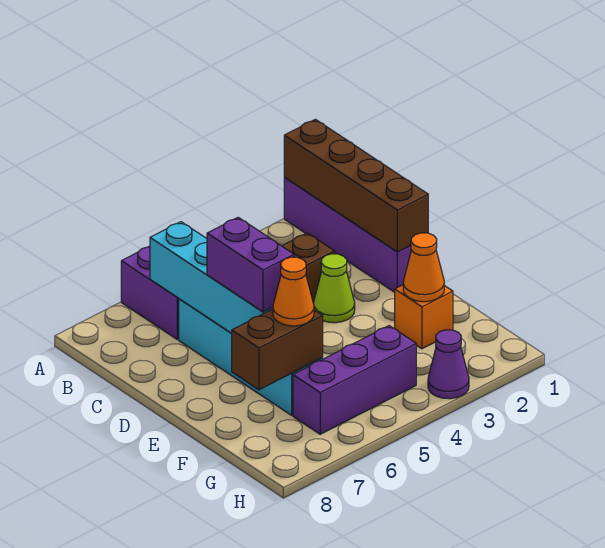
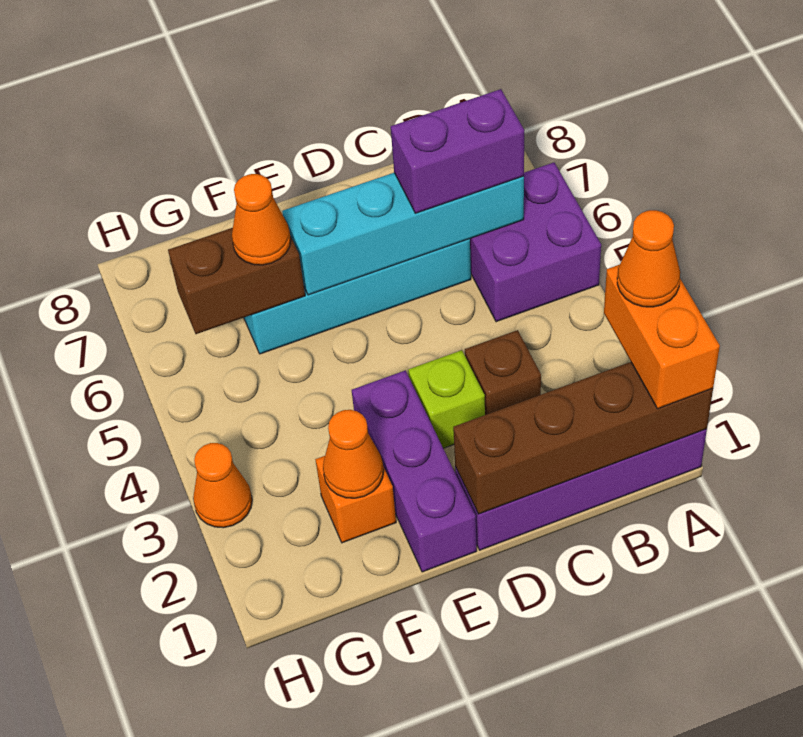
none -> orange 1x2 brick [604,265,720,409]
none -> orange 1x1 cone [617,210,680,307]
lime 1x1 cone [313,254,355,323] -> lime 1x1 brick [408,350,485,448]
purple 1x2 brick [207,217,294,312] -> purple 1x2 brick moved to [391,89,524,213]
brown 1x2 brick [231,309,323,390] -> brown 1x2 brick turned to [168,228,305,334]
purple 1x3 brick [293,326,416,434] -> purple 1x3 brick moved to [352,370,477,572]
purple 1x1 cone [428,330,469,399] -> orange 1x1 cone [193,443,252,528]

